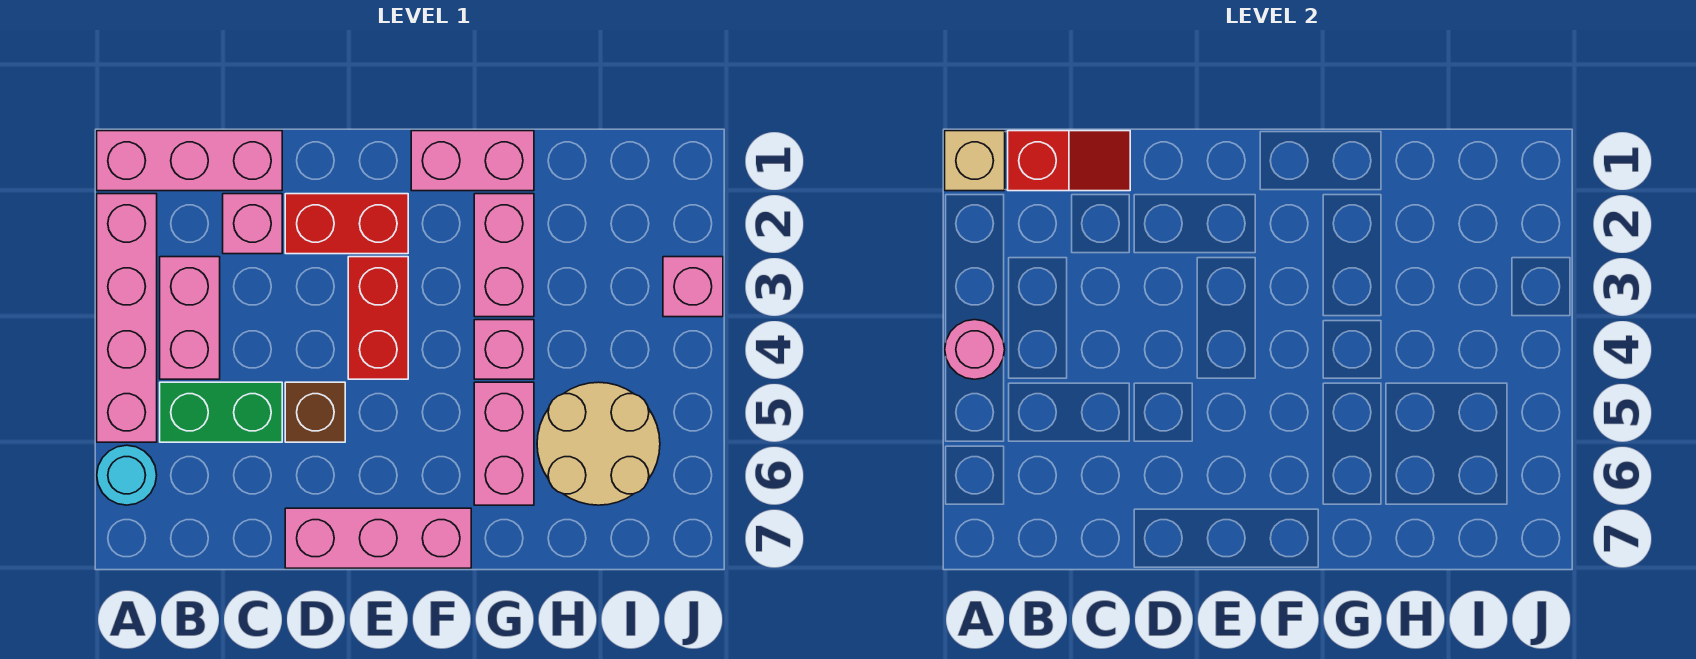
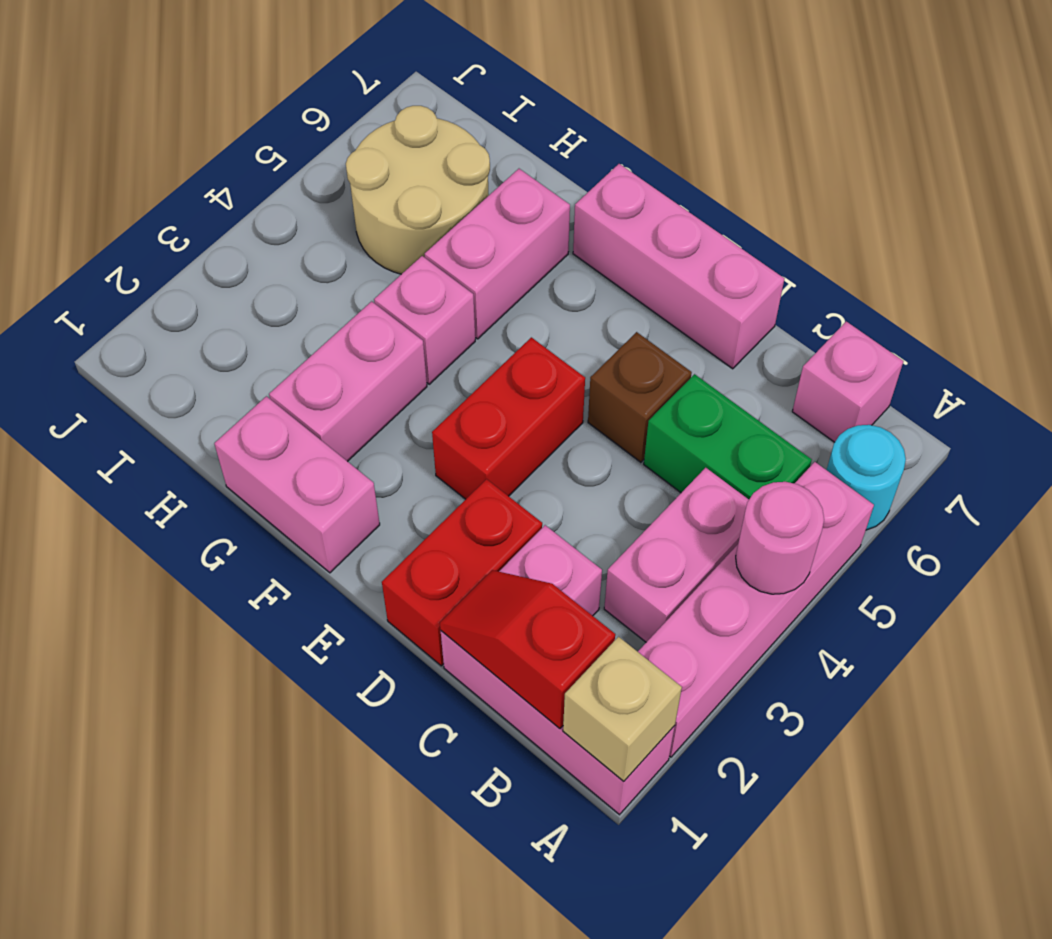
red 1x2 brick [285,194,408,254] -> red 1x2 brick turned to [382,479,542,666]
pink 1x1 brick [663,257,723,317] -> pink 1x1 brick moved to [792,321,903,442]

